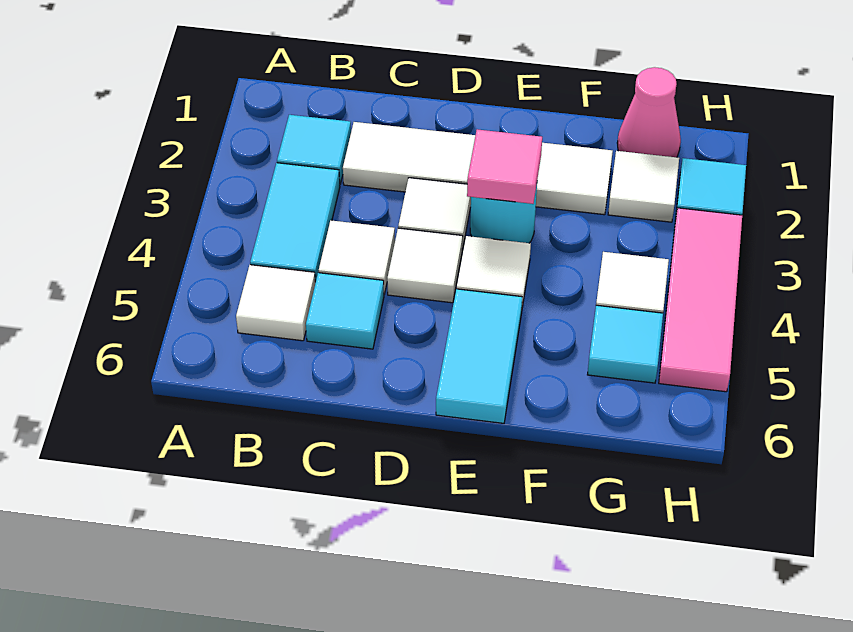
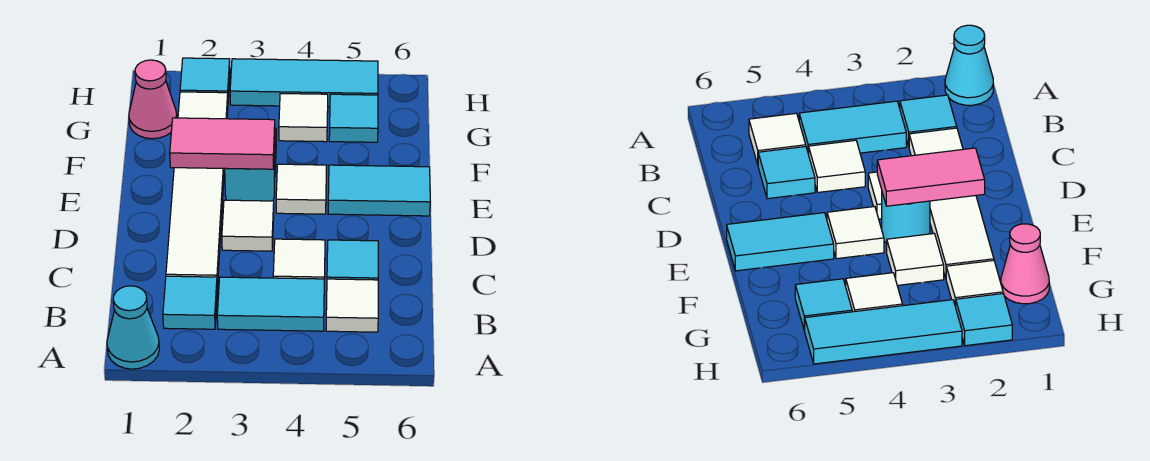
none -> cyan 1x1 cone [107,286,159,369]
white 1x1 tile [387,228,463,303] -> white 1x1 tile moved to [887,234,944,285]
pink 1x1 tile [467,129,542,204] -> pink 1x2 tile [170,118,275,169]
pink 1x3 tile [659,208,742,392] -> cyan 1x3 tile [230,59,378,107]

